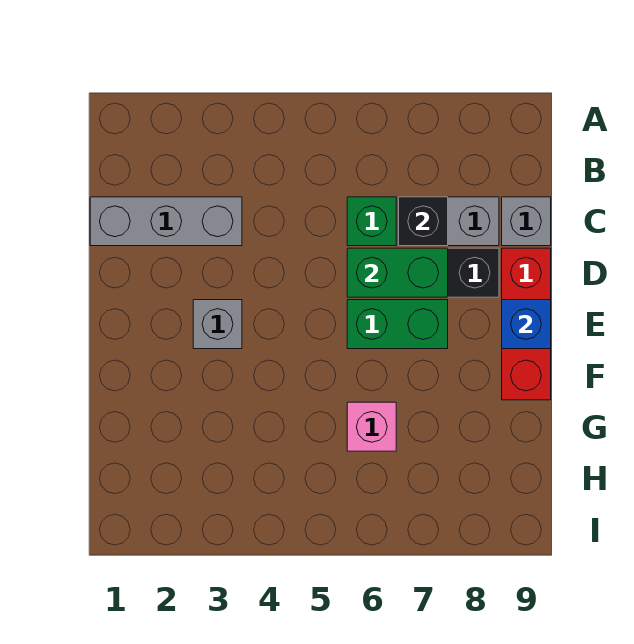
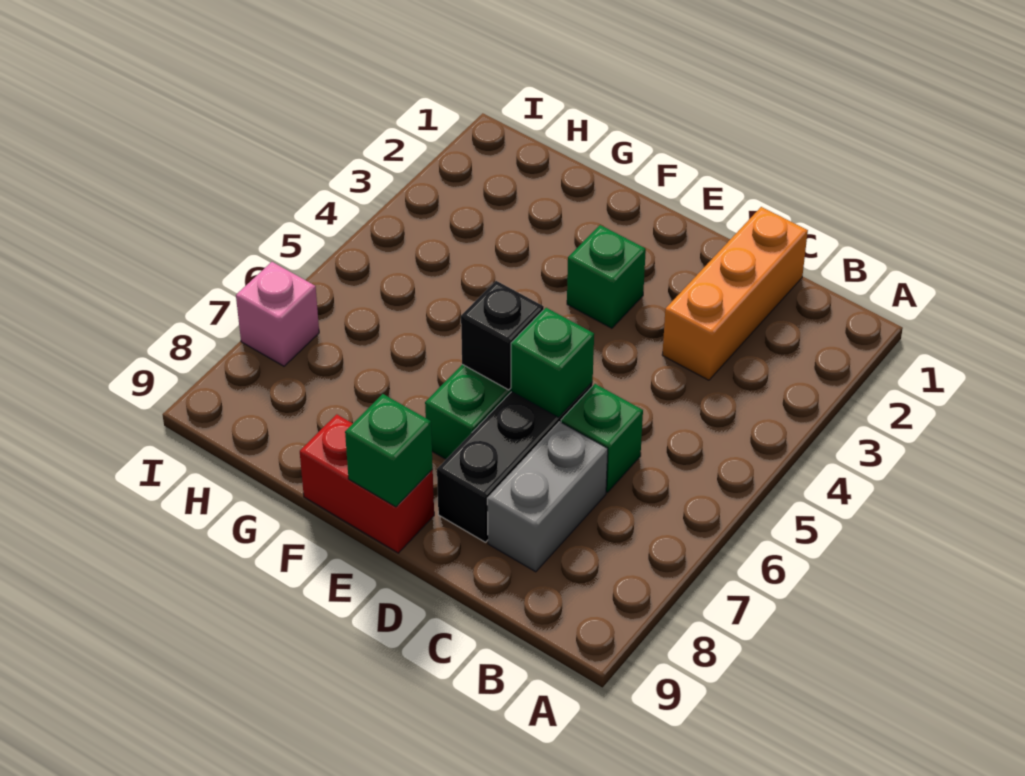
grey 1x3 brick [90,197,242,246] -> orange 1x3 brick [662,207,808,380]
black 1x1 brick [399,197,448,246] -> black 1x1 brick moved to [461,281,544,390]
grey 1x1 brick [502,197,551,246] -> none
green 1x2 brick [347,248,448,297] -> green 1x1 brick [511,308,594,418]
red 1x3 brick [502,248,551,400] -> red 1x2 brick [300,414,434,553]
grey 1x1 brick [193,300,242,349] -> green 1x1 brick [567,225,646,328]
blue 1x1 brick [502,300,551,349] -> green 1x1 brick [345,394,433,507]
pink 1x1 brick [347,402,396,451] -> pink 1x1 brick moved to [236,262,319,366]

